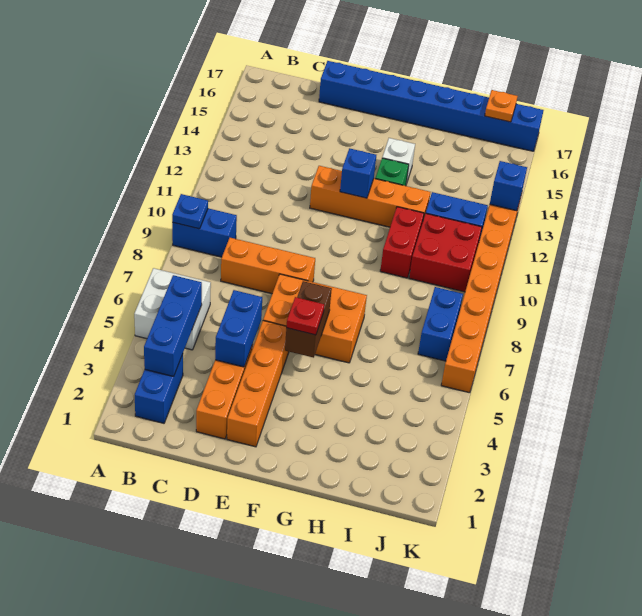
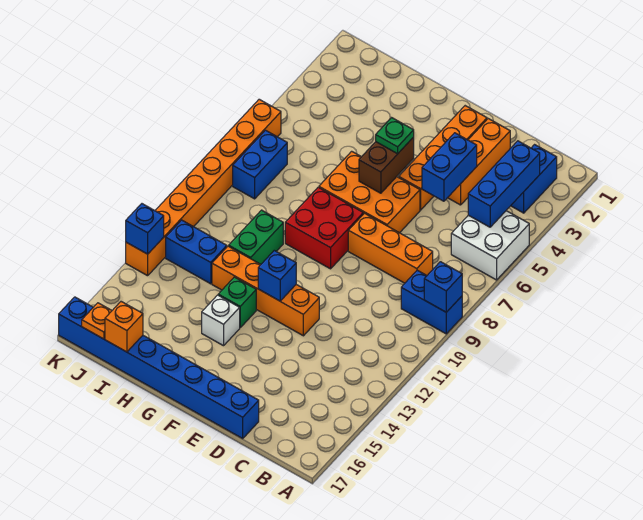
blue 1x1 plate [172,194,208,229] -> blue 1x1 brick [424,262,462,312]
red 1x1 plate [286,297,324,335] -> green 1x1 plate [376,118,414,154]
red 1x2 brick [380,207,424,278] -> green 1x2 brick [229,210,283,264]
red 2x2 brick [409,213,482,292] -> red 2x2 brick moved to [285,187,363,269]
none -> orange 1x1 brick [105,302,143,352]

